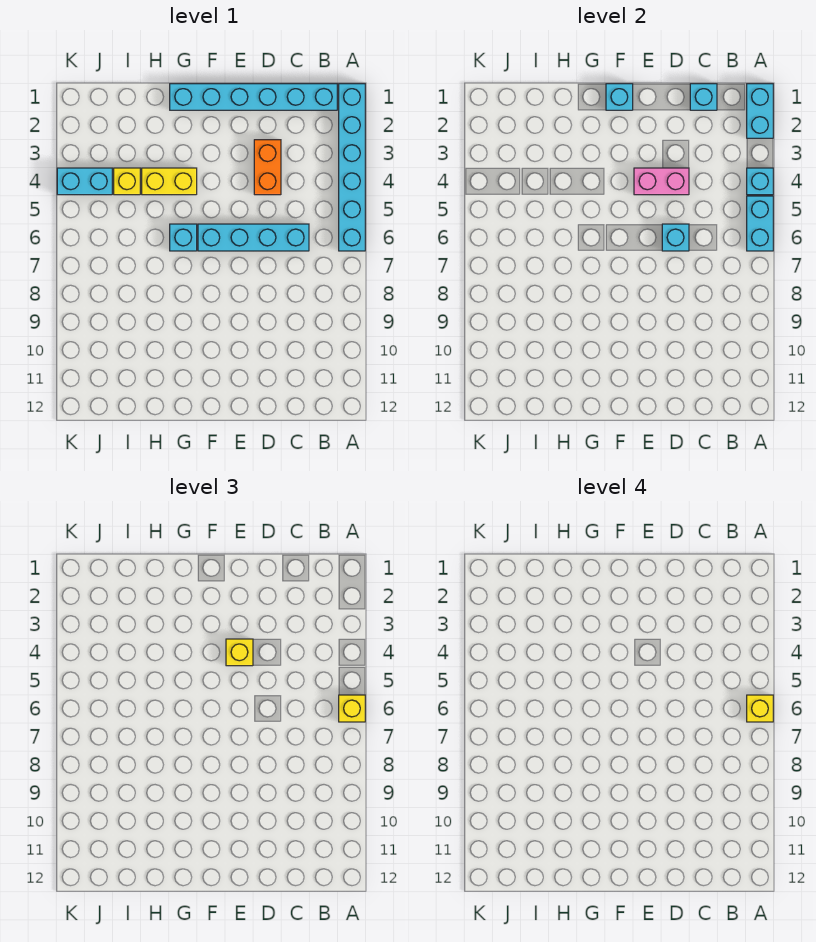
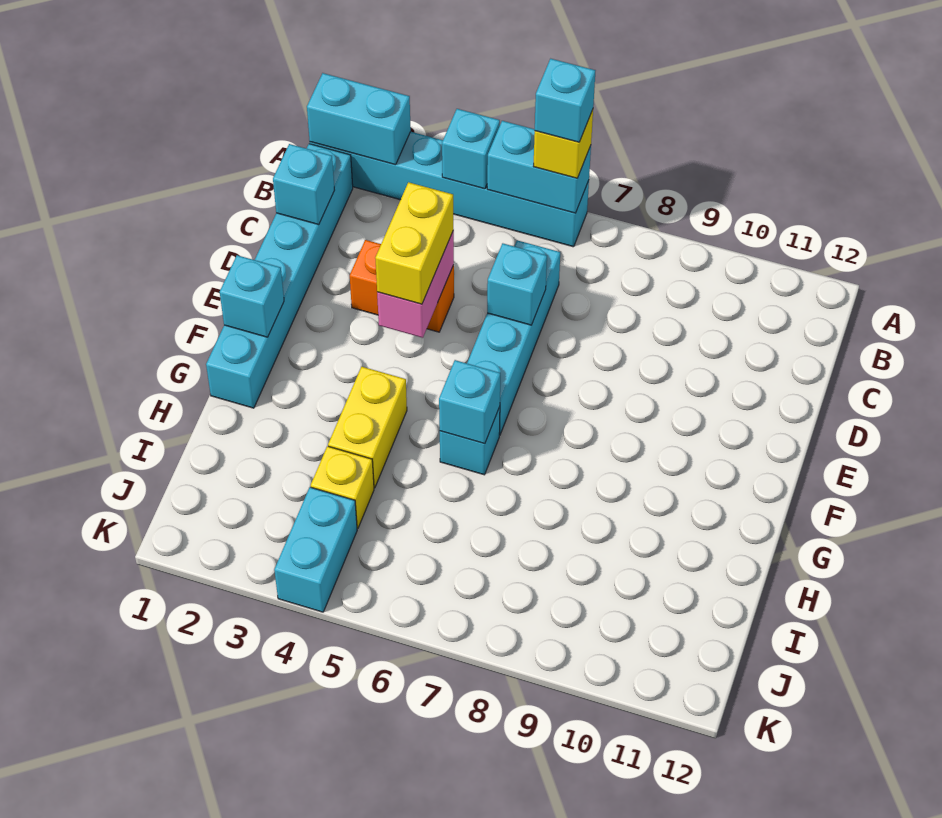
yellow 1x1 brick [747,695,773,722] -> cyan 1x1 brick [535,59,595,142]
yellow 1x1 brick [226,639,253,666] -> yellow 1x2 brick [375,182,454,304]
none -> cyan 1x1 brick [439,360,500,444]

